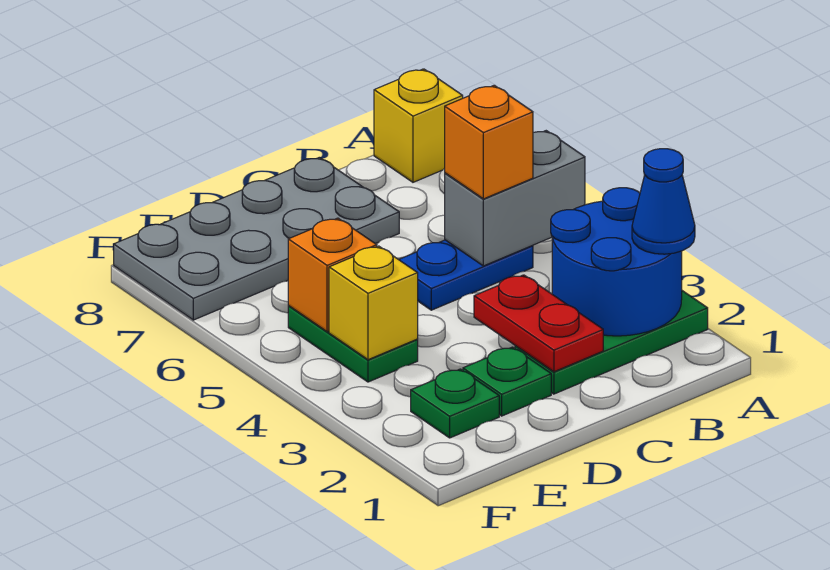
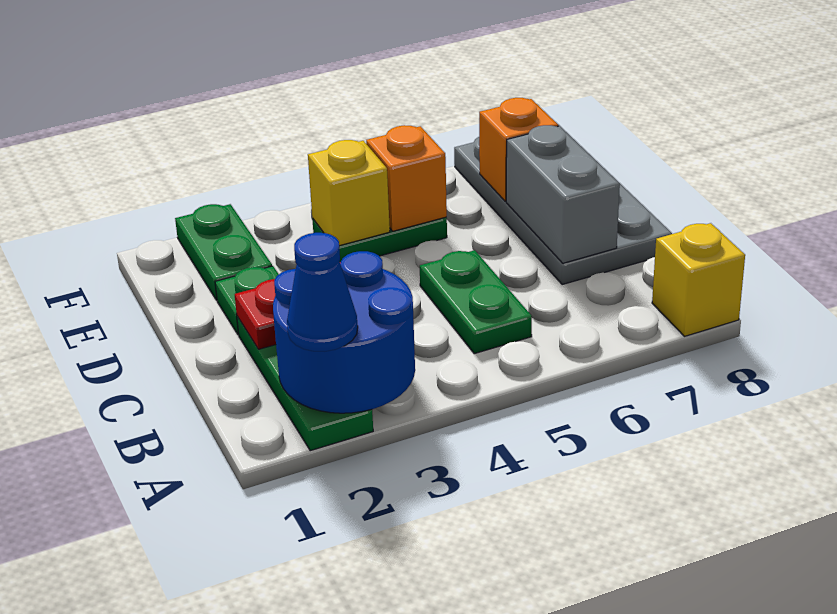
grey 1x2 brick [445,131,585,266] -> grey 1x2 brick moved to [506,125,620,263]
blue 1x2 plate [399,240,533,310] -> green 1x2 plate [420,250,532,354]
orange 1x1 brick [445,85,533,199] -> orange 1x1 brick moved to [479,98,558,201]
green 1x1 plate [411,369,499,438] -> green 1x2 plate [175,204,272,300]

